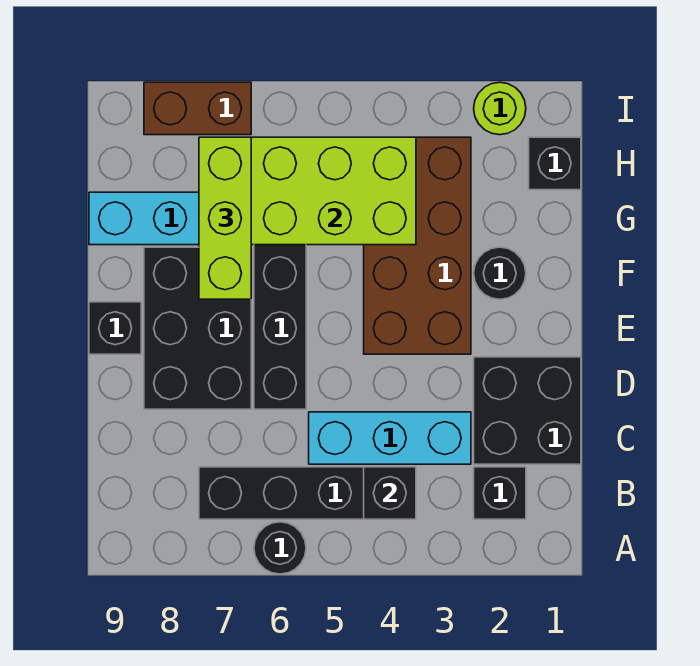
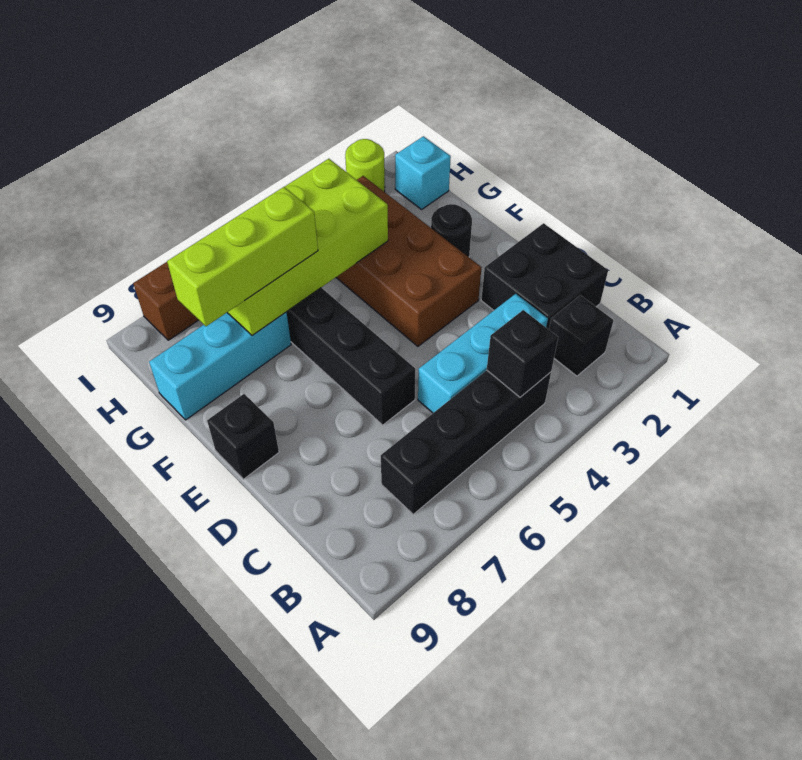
black 1x1 round brick [254,522,306,574] -> none
black 2x3 brick [144,247,251,409] -> none
lime 1x3 brick [199,137,251,299] -> lime 1x3 brick turned to [167,187,318,326]
black 1x1 brick [529,137,581,190] -> cyan 1x1 brick [395,136,451,209]

